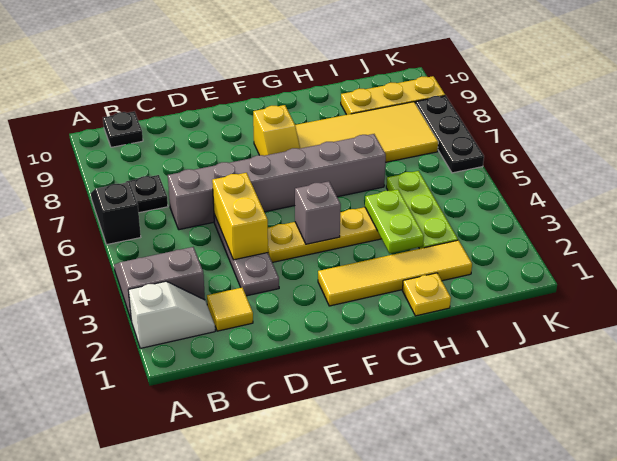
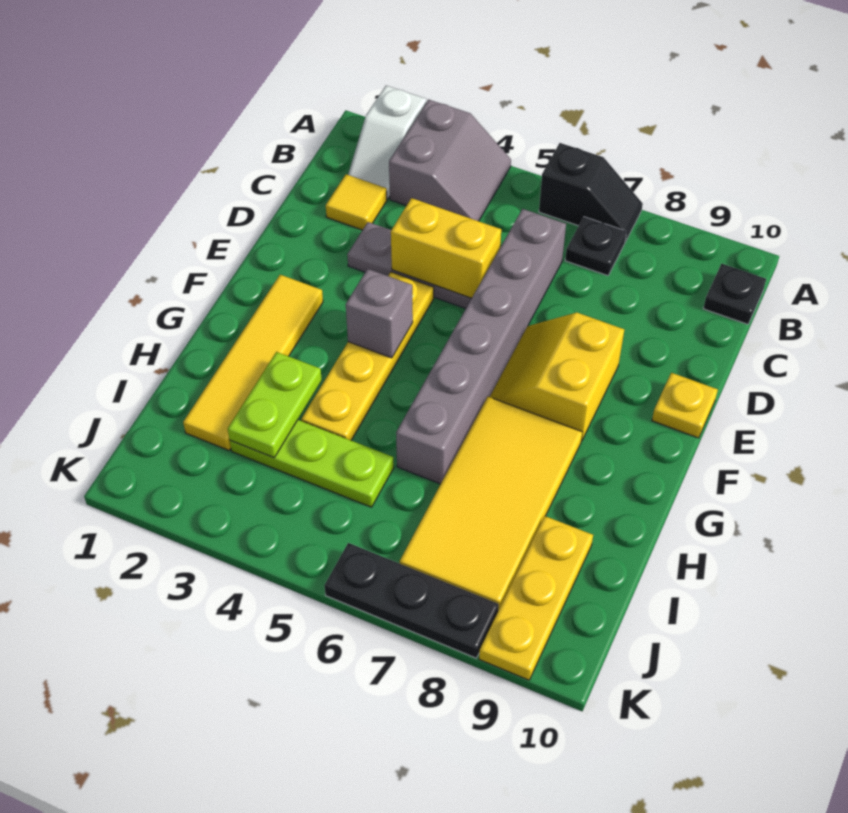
yellow 1x2 slope [253,105,300,156] -> yellow 2x2 slope [490,313,624,441]
yellow 1x1 plate [403,273,451,316] -> yellow 1x1 plate moved to [652,373,718,438]
lime 1x2 plate [365,189,424,254] -> lime 1x2 plate turned to [228,352,322,458]

